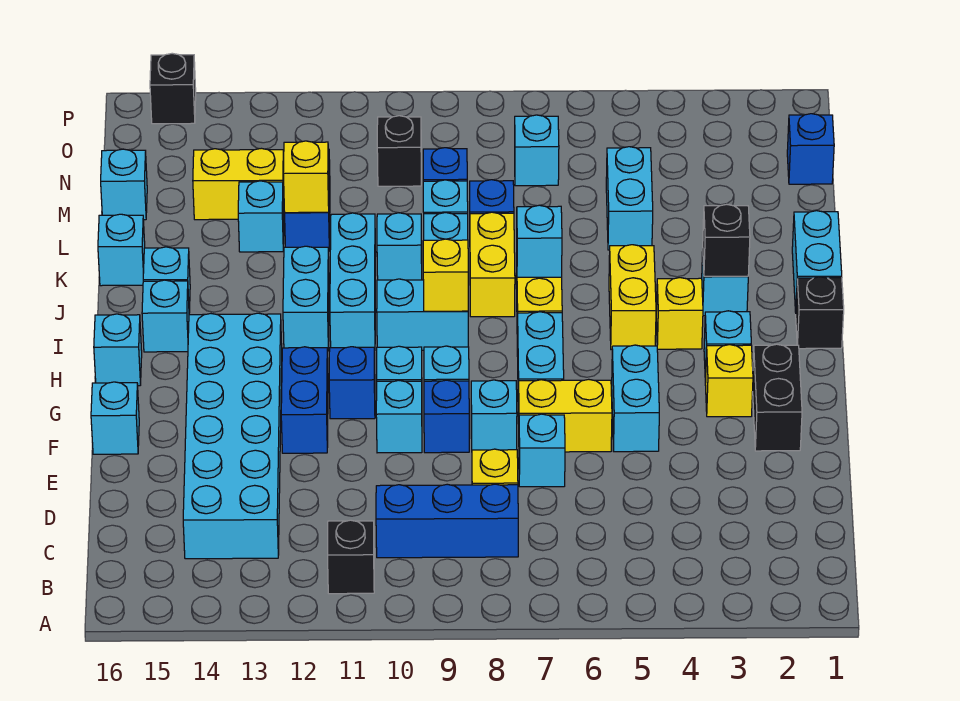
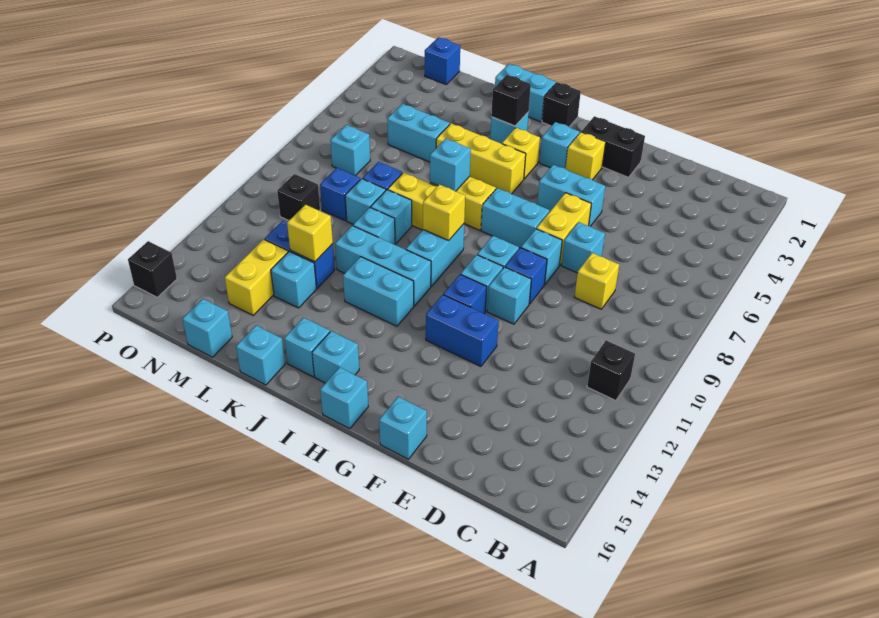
blue 1x3 brick [376,484,518,558] -> none
cyan 2x6 brick [183,313,282,559] -> none
yellow 1x2 brick [609,245,656,349] -> yellow 1x3 brick [436,123,526,194]

